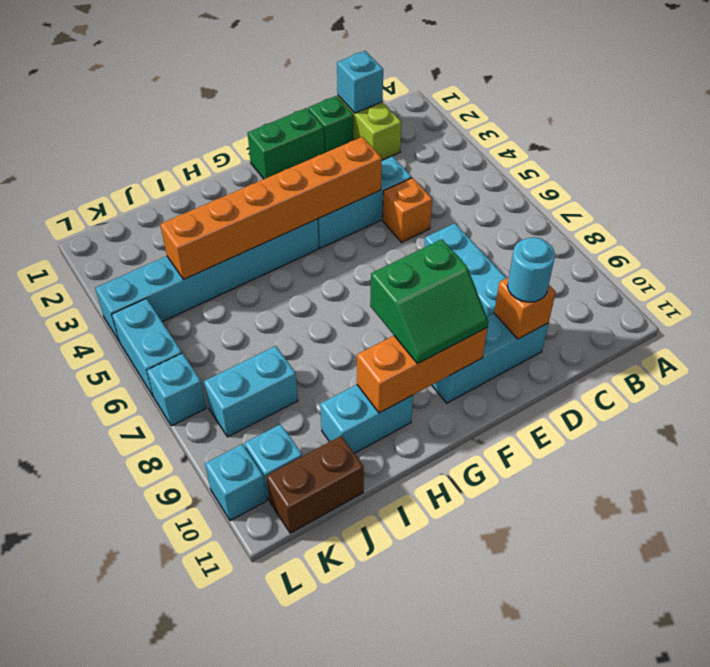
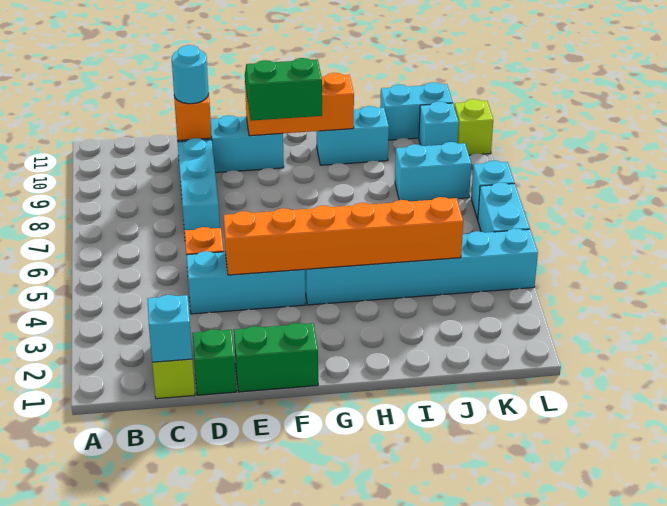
brown 1x2 brick [266,436,364,533] -> cyan 1x2 brick [380,82,453,140]
cyan 1x1 brick [205,444,267,521] -> lime 1x1 brick [454,99,493,155]

